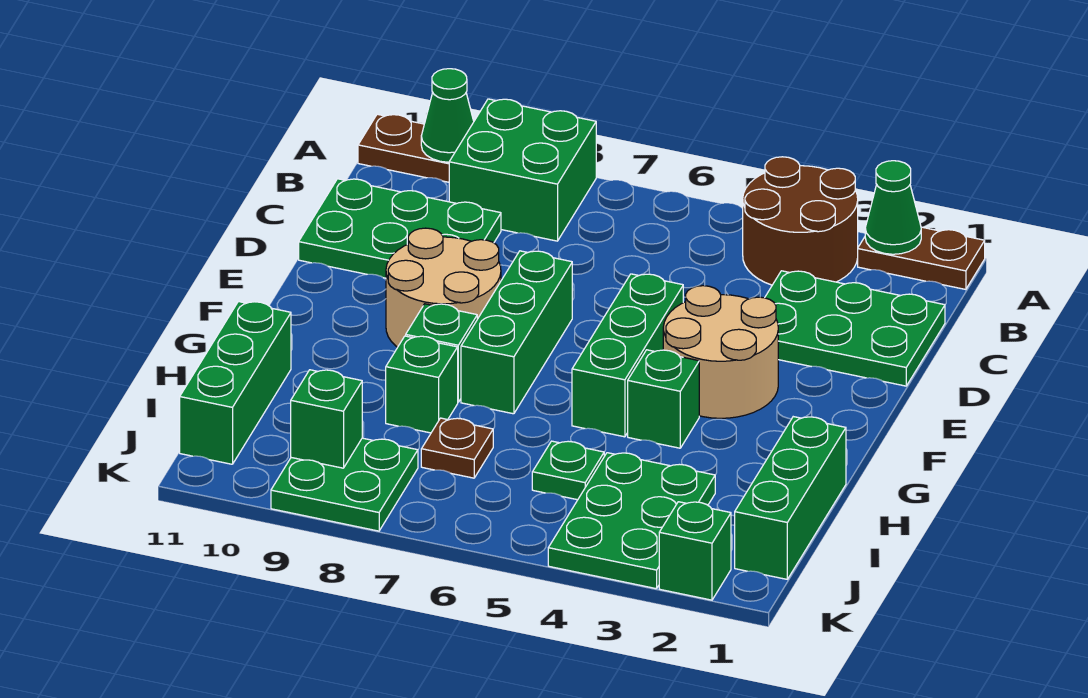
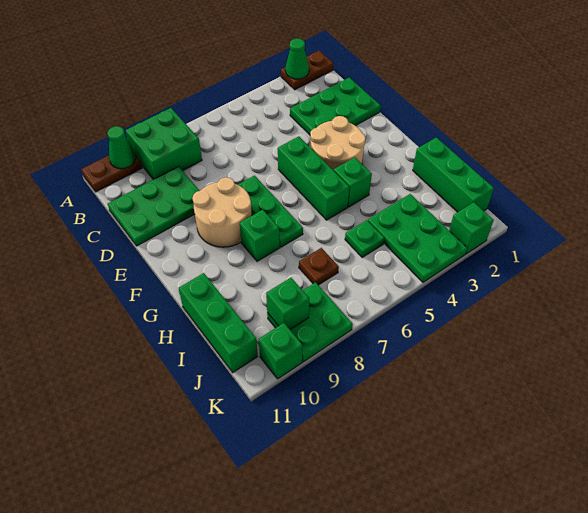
brown 2x2 round brick [743,157,858,285] -> none
green 1x3 brick [461,251,572,414] -> green 1x3 plate [238,176,303,247]
green 1x1 brick [386,336,458,433] -> green 1x1 brick moved to [259,323,303,379]

